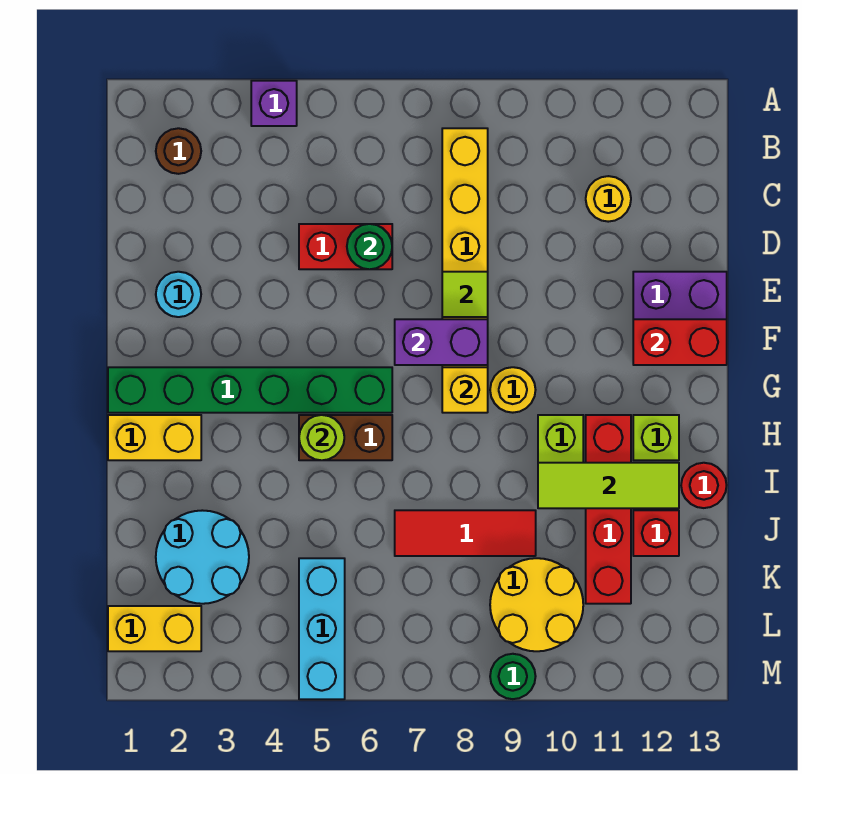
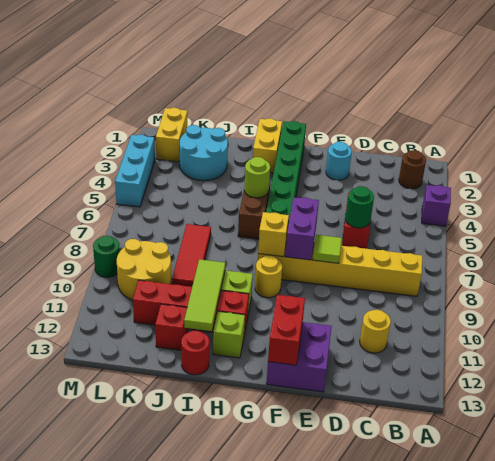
cyan 1x3 brick [299,558,345,699] -> cyan 1x3 brick turned to [115,135,155,207]

